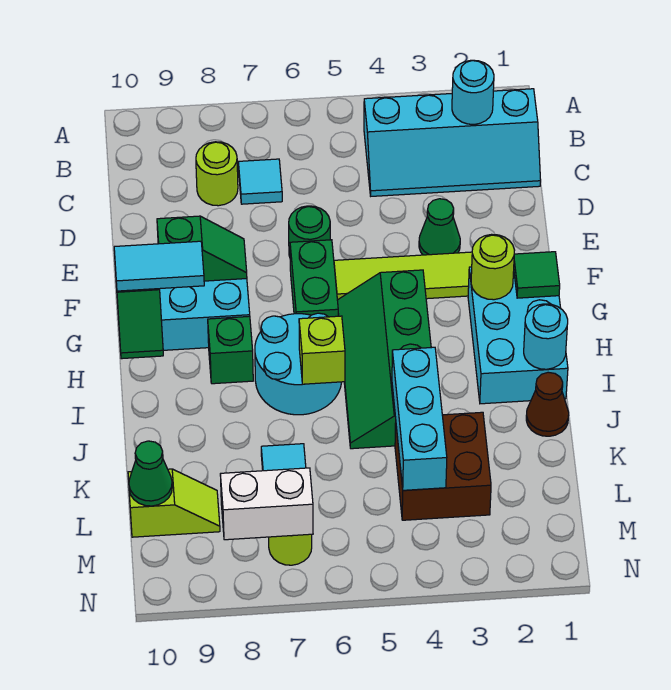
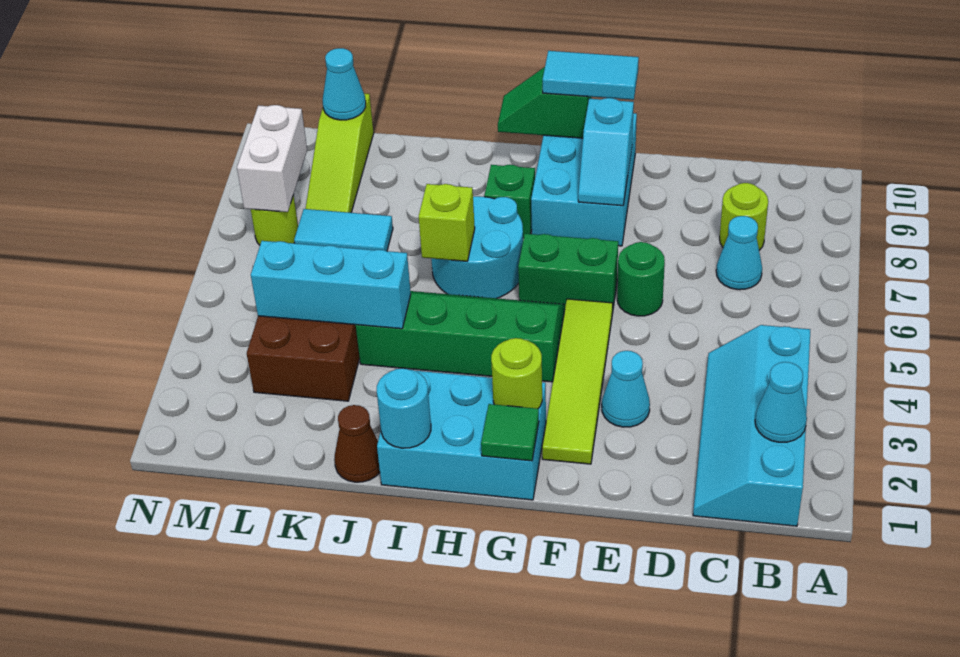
cyan 1x1 round brick [452,60,494,124] -> cyan 1x1 cone [755,362,807,442]
cyan 1x1 tile [238,159,282,204] -> cyan 1x1 cone [716,216,762,290]
green 1x1 cone [419,199,460,255] -> cyan 1x1 cone [602,351,650,427]
green 1x2 slope [157,216,247,281] -> cyan 1x2 slope [578,98,634,206]
cyan 1x2 tile [114,241,204,291] -> cyan 1x2 tile turned to [543,51,639,100]
lime 1x2 slope [128,469,220,537] -> lime 1x3 slope [305,94,374,213]
green 1x1 cone [129,441,172,506] -> cyan 1x1 cone [323,48,366,120]

